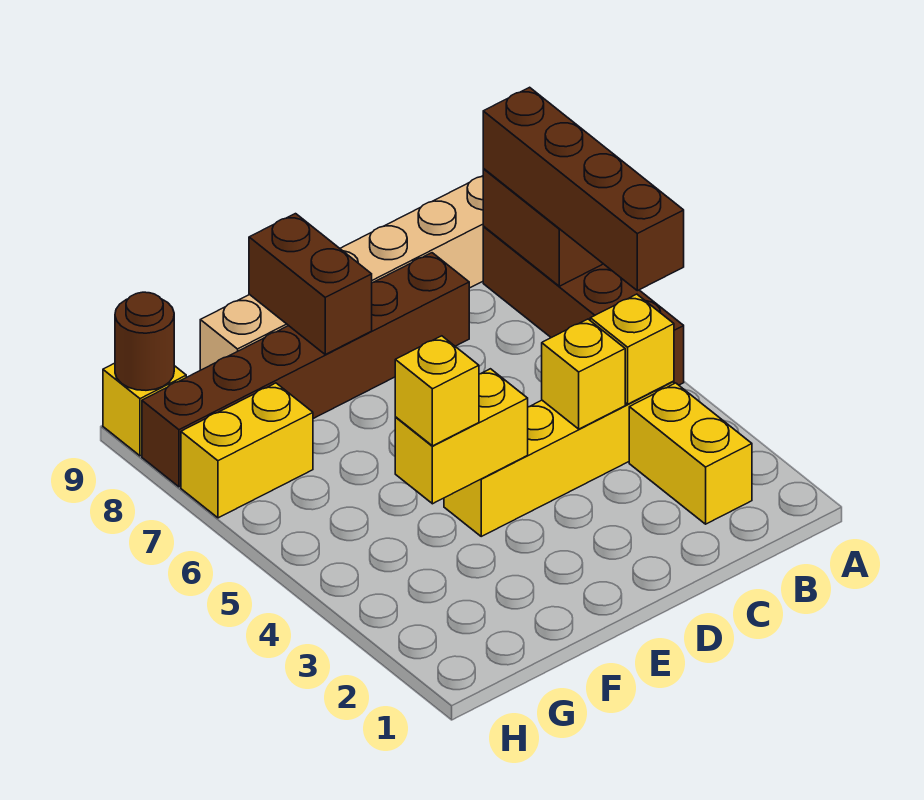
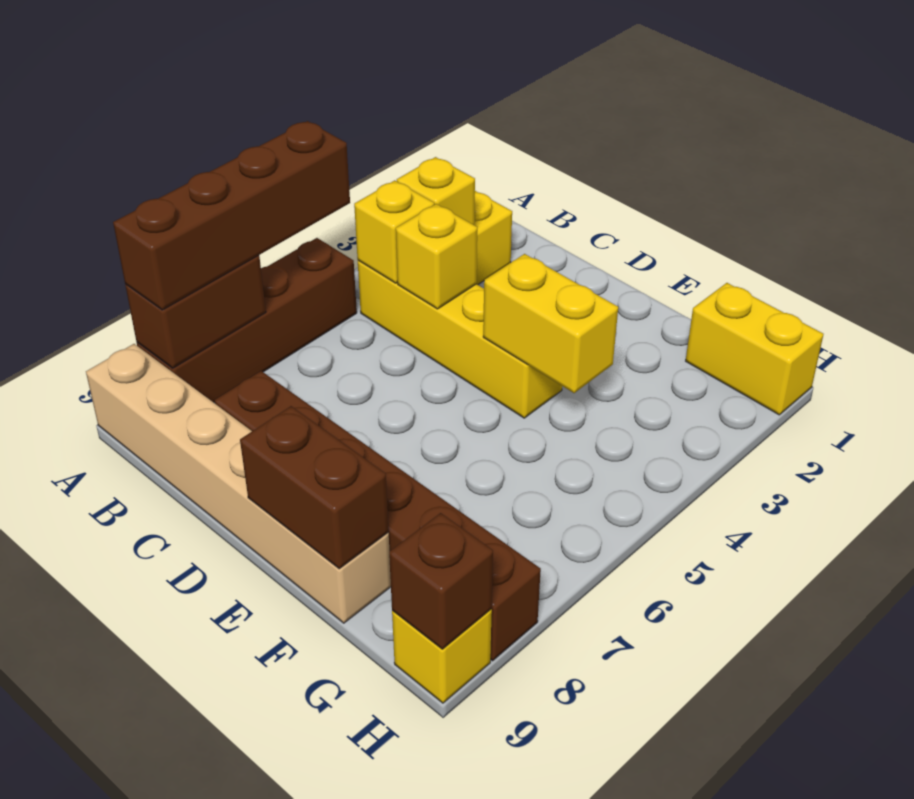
brown 1x2 brick [249,214,372,354] -> brown 1x2 brick turned to [240,406,389,569]
yellow 1x1 brick [395,336,479,446] -> yellow 1x1 brick moved to [397,157,475,225]
yellow 1x2 brick [181,383,313,518] -> yellow 1x2 brick moved to [686,283,824,415]
brown 1x1 round brick [115,292,174,390] -> brown 1x1 brick [389,513,493,649]

